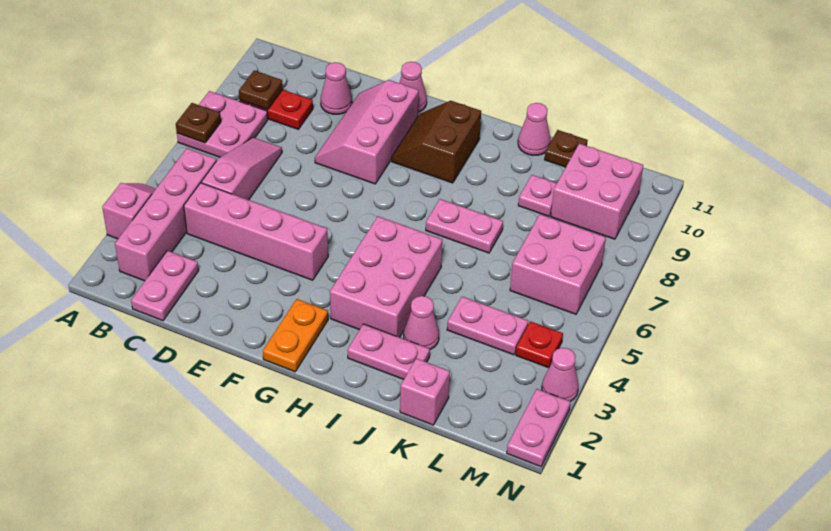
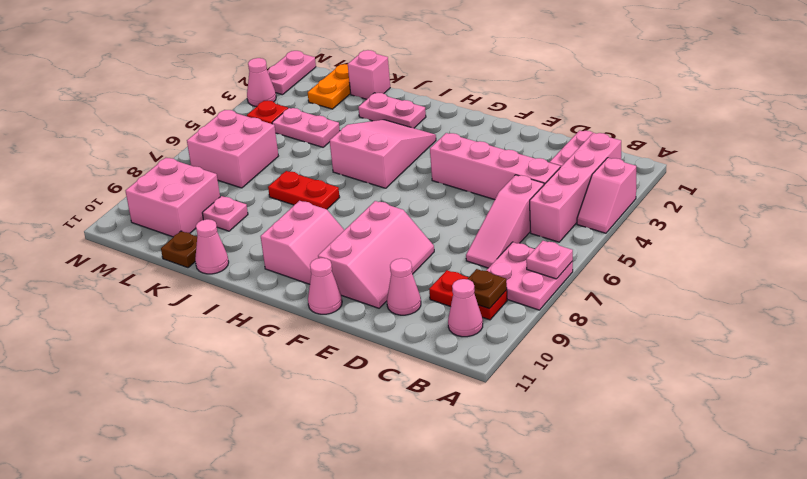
brown 1x1 plate [176,103,221,143] -> pink 1x1 plate [526,241,573,279]
orange 1x2 plate [263,299,328,372] -> orange 1x2 plate moved to [308,64,351,109]
brown 2x2 slope [392,101,481,183] -> pink 2x2 slope [261,201,344,284]
pink 2x3 brick [330,216,442,337] -> pink 2x3 slope [330,120,436,188]
pink 1x2 plate [426,199,503,253] -> red 1x2 plate [268,171,340,209]
pink 1x1 cone [404,296,439,350] -> pink 1x1 cone moved to [448,279,483,337]

